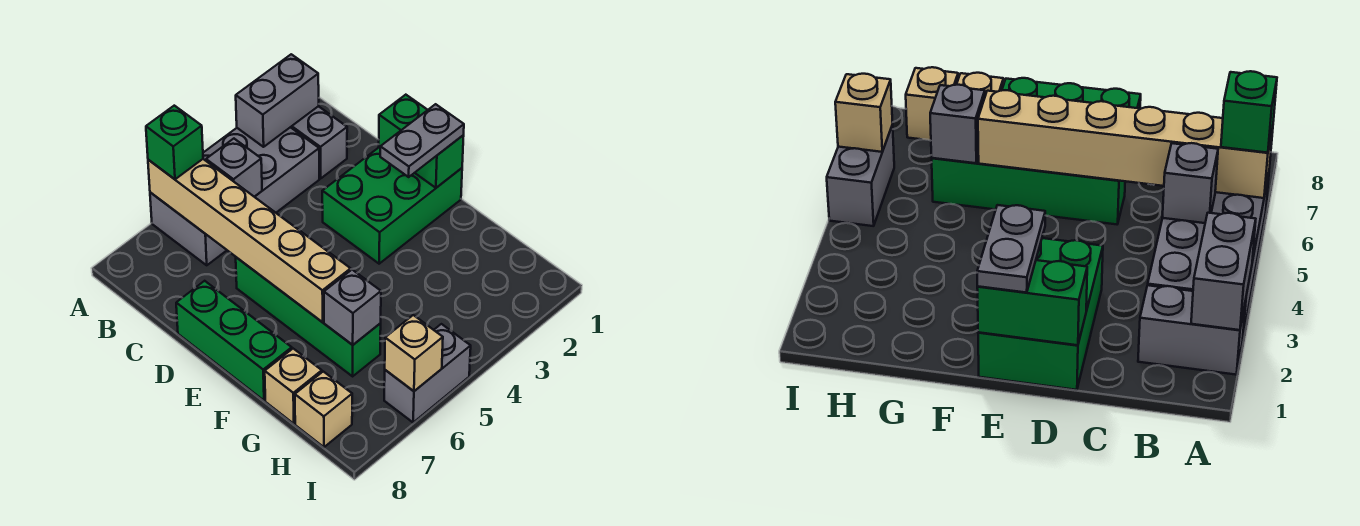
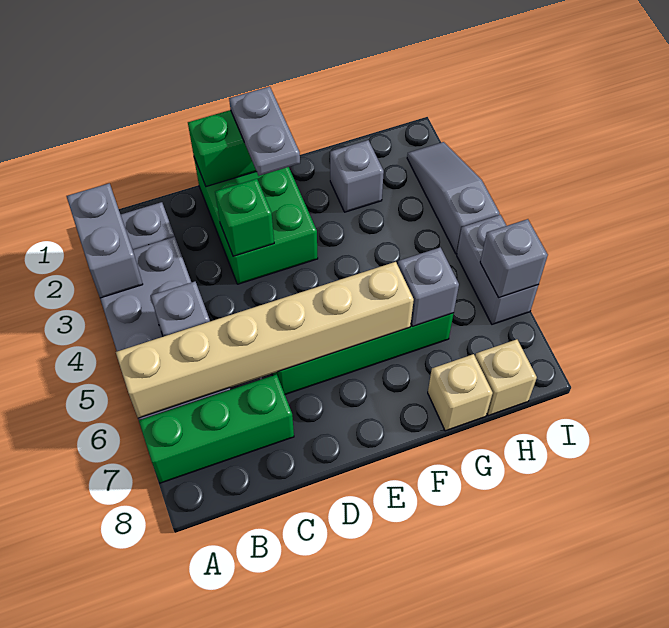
green 1x1 brick [146,106,203,179] -> green 1x1 brick moved to [215,179,274,256]
green 1x3 brick [176,281,292,400] -> green 1x3 brick moved to [139,374,294,483]
none -> grey 1x1 brick [330,140,384,212]
none -> grey 1x3 slope [407,142,500,254]
tan 1x1 brick [385,315,443,391] -> grey 1x1 brick [480,219,548,298]

